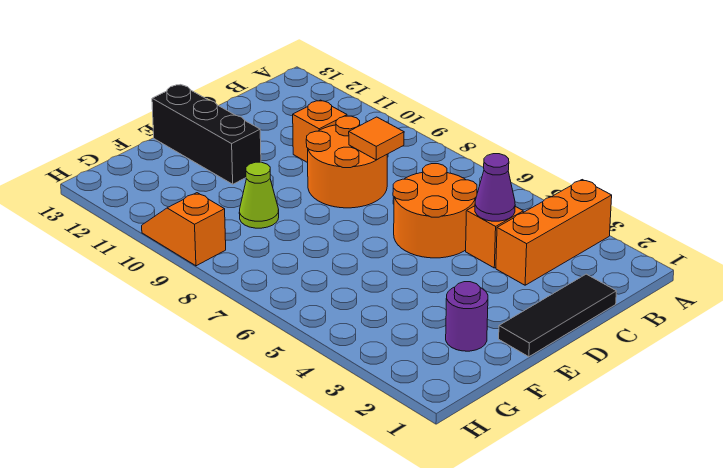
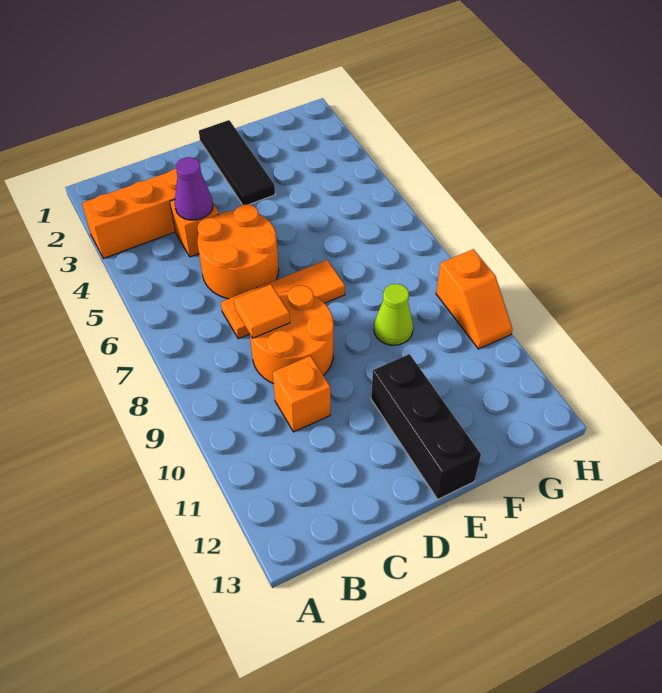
black 1x3 tile [499,274,616,357] -> black 1x3 tile turned to [199,120,275,205]
none -> orange 1x3 tile [221,260,345,339]
purple 1x1 round brick [446,282,488,351] -> none

